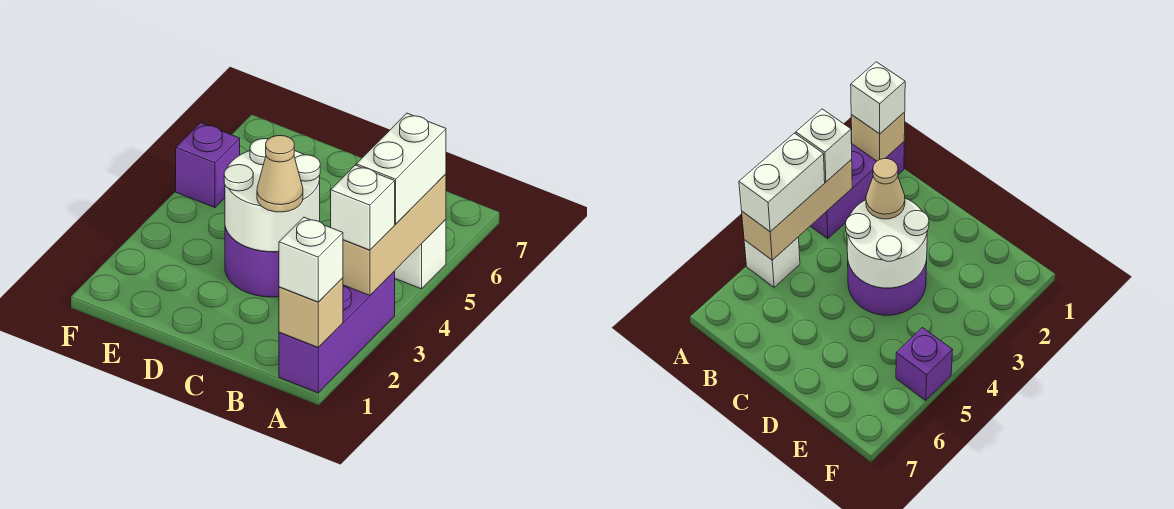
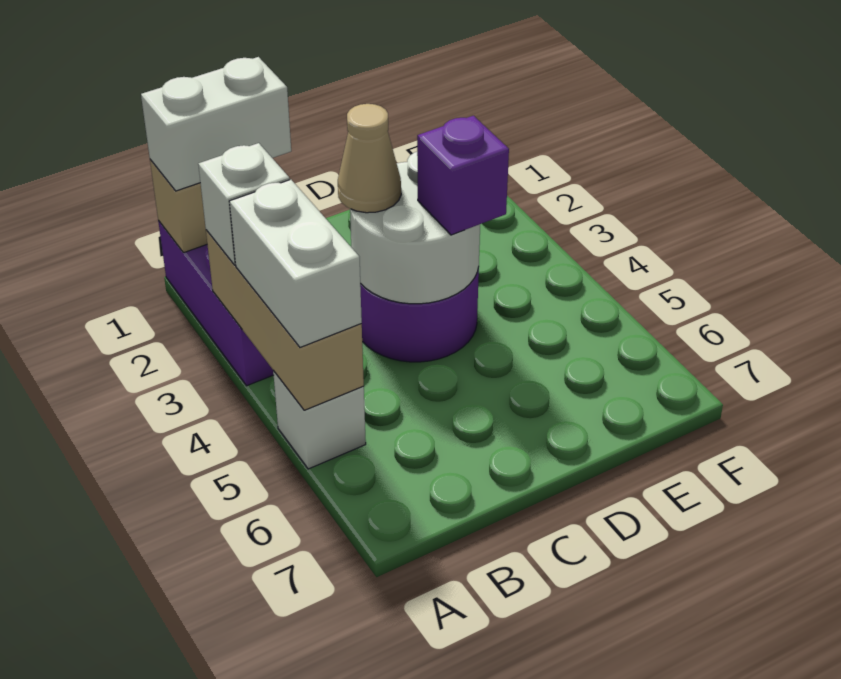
white 1x1 brick [279,217,343,302] -> white 1x2 brick [141,57,291,191]
purple 1x1 brick [176,123,240,208] -> purple 1x1 brick moved to [417,116,509,235]

